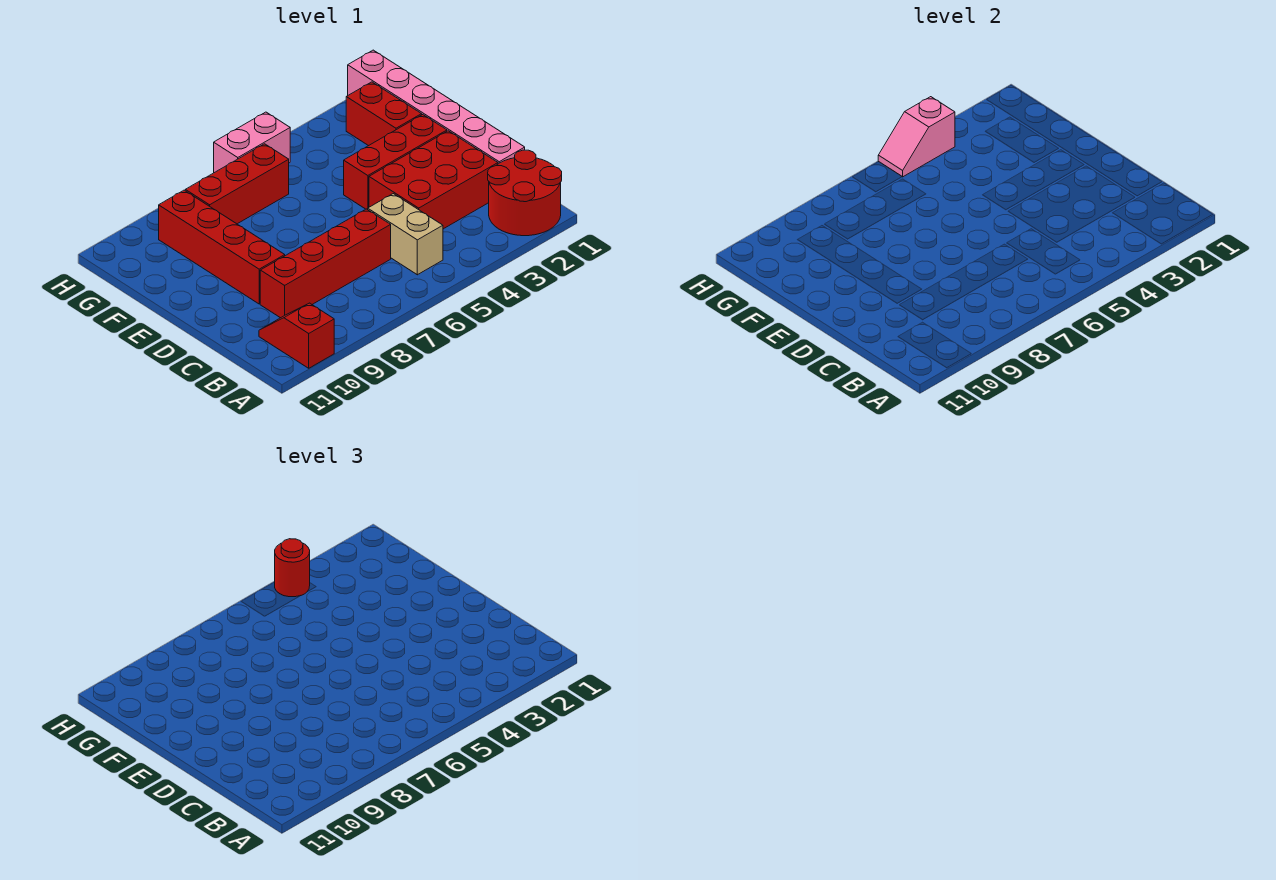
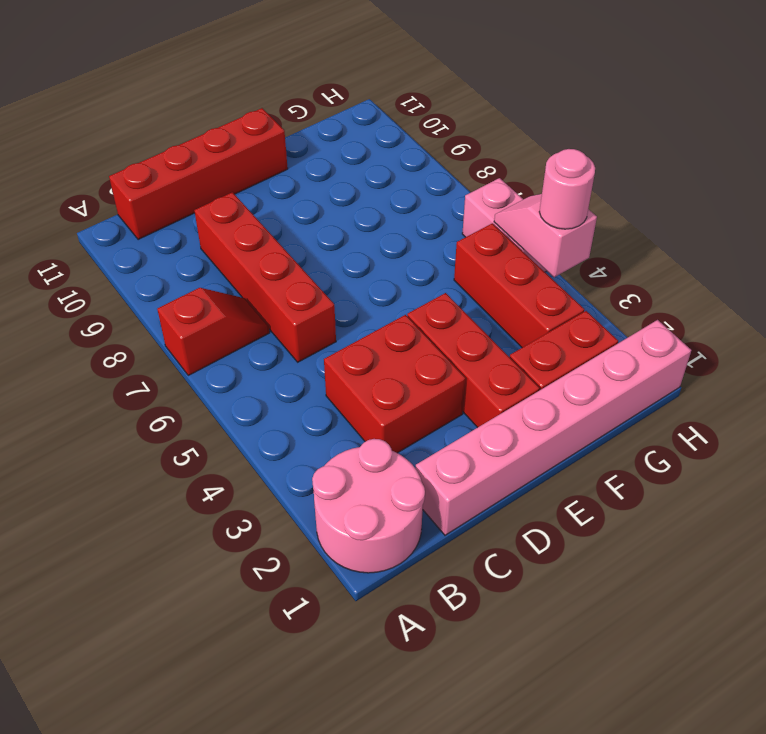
red 2x2 round brick [488,150,562,236] -> pink 2x2 round brick [312,439,425,573]
red 1x2 slope [259,303,334,368] -> red 1x2 slope moved to [157,288,270,375]
tan 1x2 brick [368,194,443,275] -> none
red 2x3 brick [369,131,498,229] -> red 2x2 brick [324,315,466,453]
red 1x4 brick [159,190,285,304] -> red 1x4 brick moved to [109,108,288,240]
red 1x3 brick [185,144,289,224] -> red 1x3 brick moved to [454,223,584,348]
red 1x1 round brick [275,539,310,597] -> pink 1x1 round brick [539,149,595,229]

